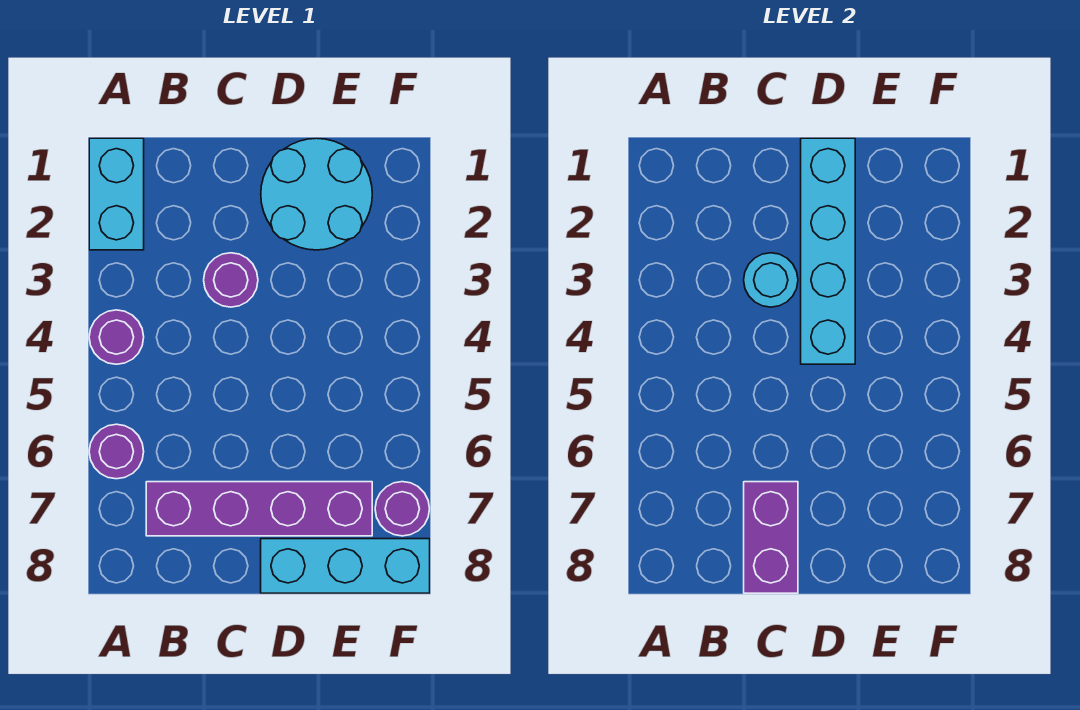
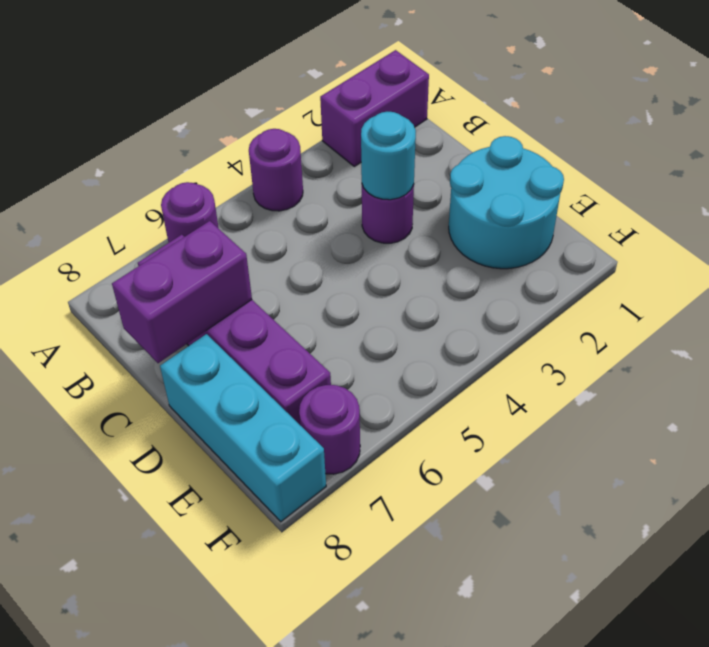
cyan 1x2 brick [89,138,144,250] -> purple 1x2 brick [320,50,429,166]
cyan 1x4 brick [801,138,855,364] -> none

